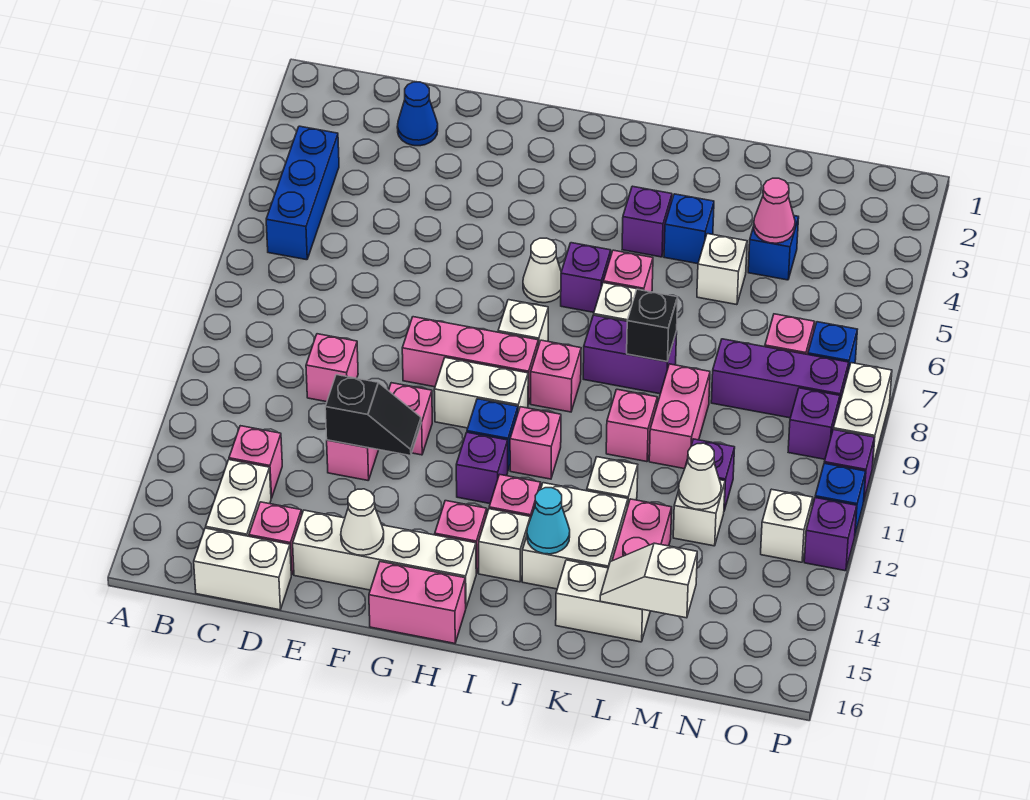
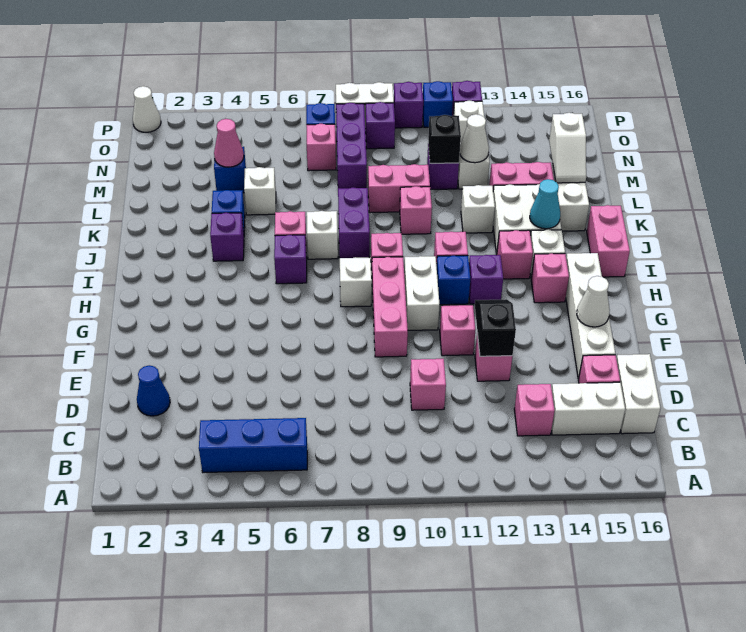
pink 1x2 brick [369,562,466,643] -> pink 1x2 brick moved to [587,205,630,277]
white 1x1 cone [523,238,561,303] -> white 1x1 cone moved to [133,86,161,132]
black 1x1 brick [627,289,678,362] -> black 1x1 brick moved to [428,115,461,163]

